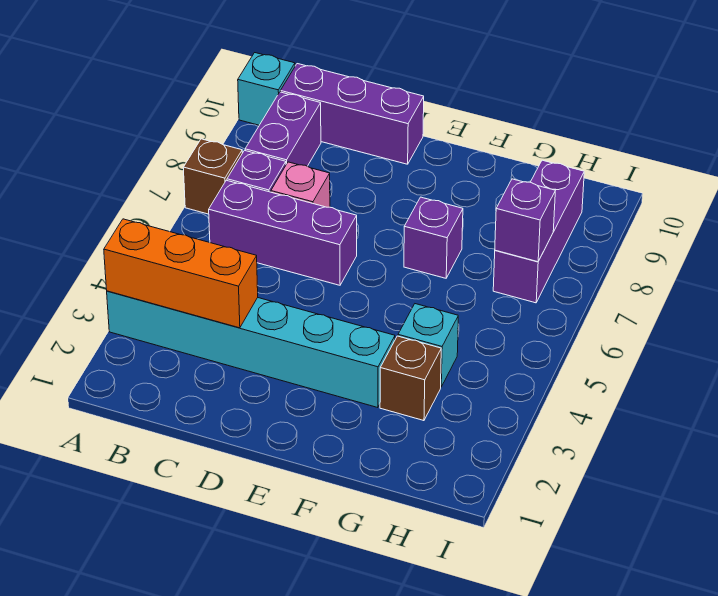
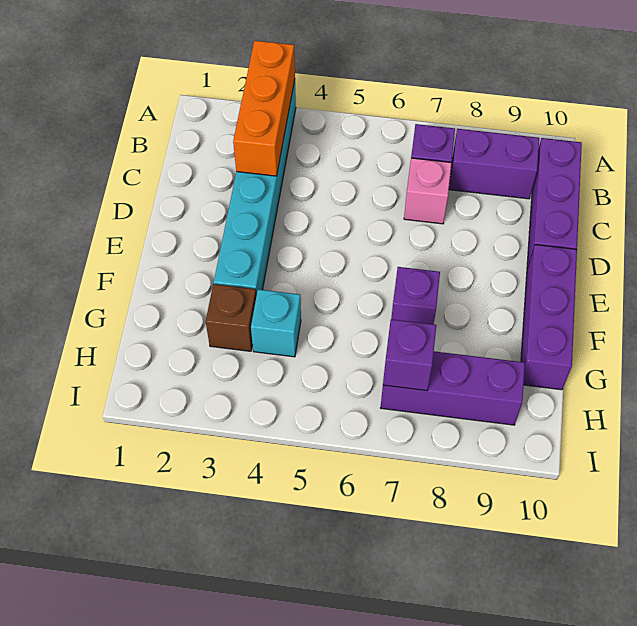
brown 1x1 brick [183,139,242,214] -> none
cyan 1x1 brick [238,53,295,125] -> none
purple 1x3 brick [209,180,357,285] -> purple 1x3 brick moved to [521,245,577,390]

